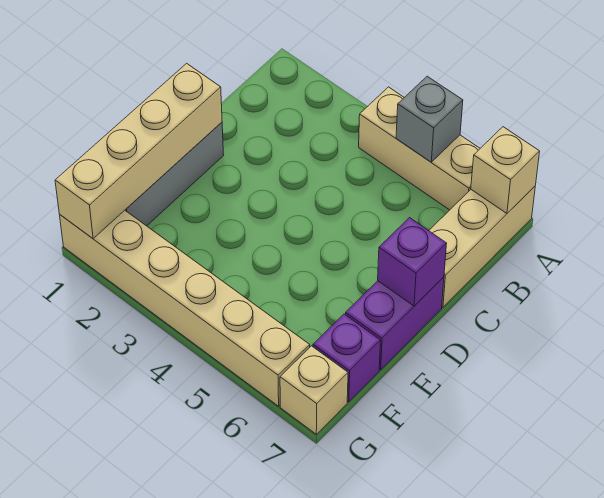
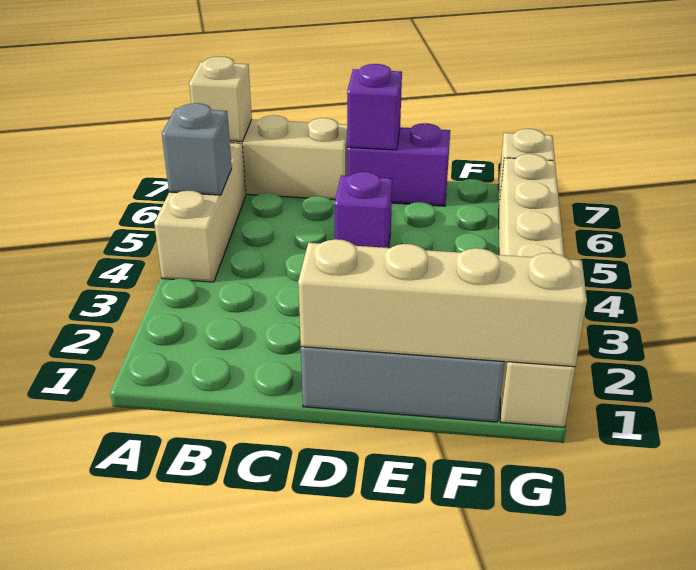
purple 1x1 brick [313,314,381,402] -> purple 1x1 brick moved to [335,172,392,248]

